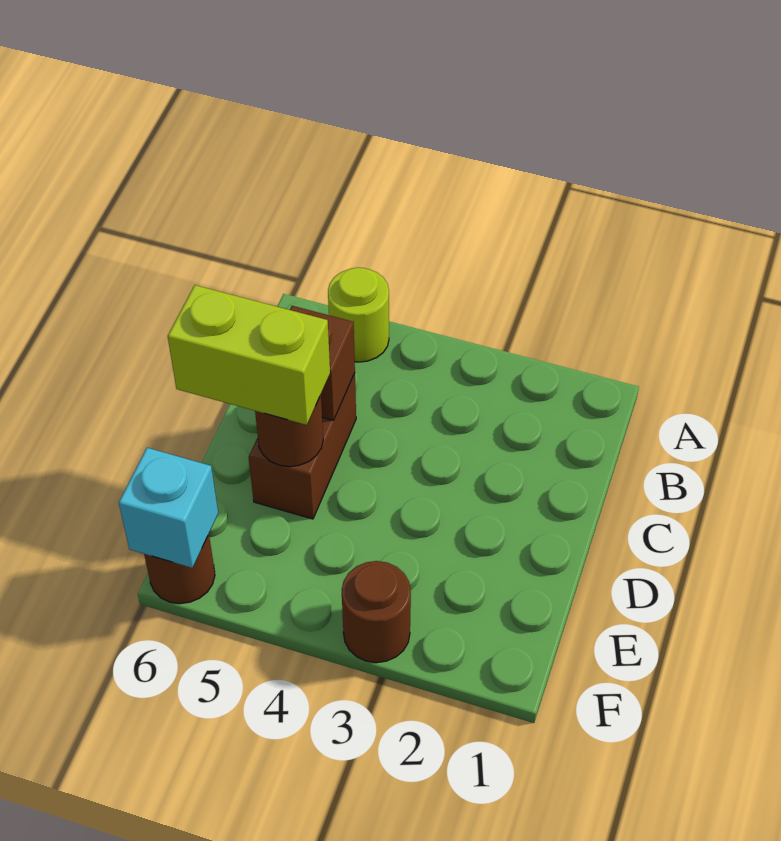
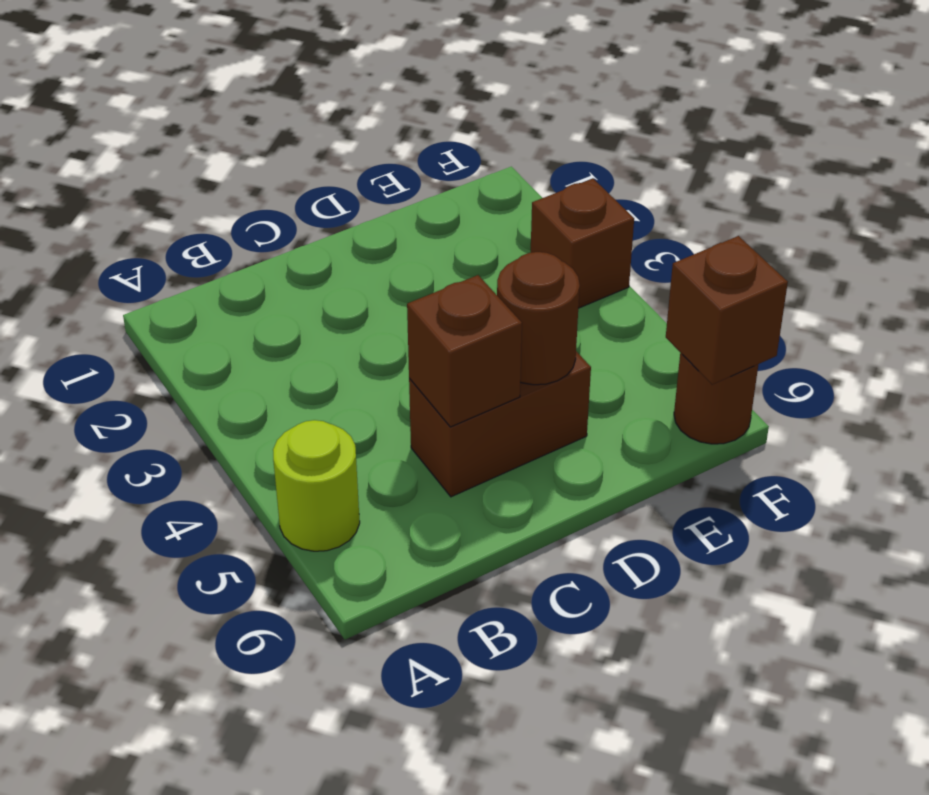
lime 1x2 brick [168,285,330,425] -> none
brown 1x1 round brick [342,561,411,663] -> brown 1x1 brick [531,179,634,308]
cyan 1x1 brick [119,448,218,568] -> brown 1x1 brick [666,236,788,385]

